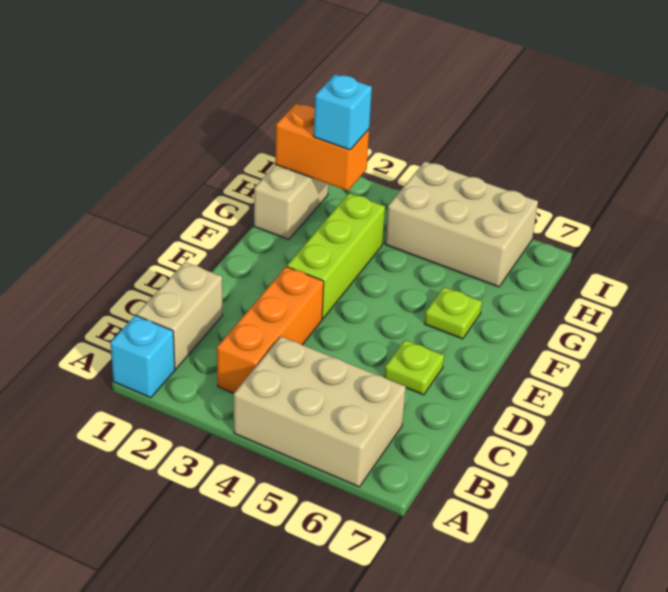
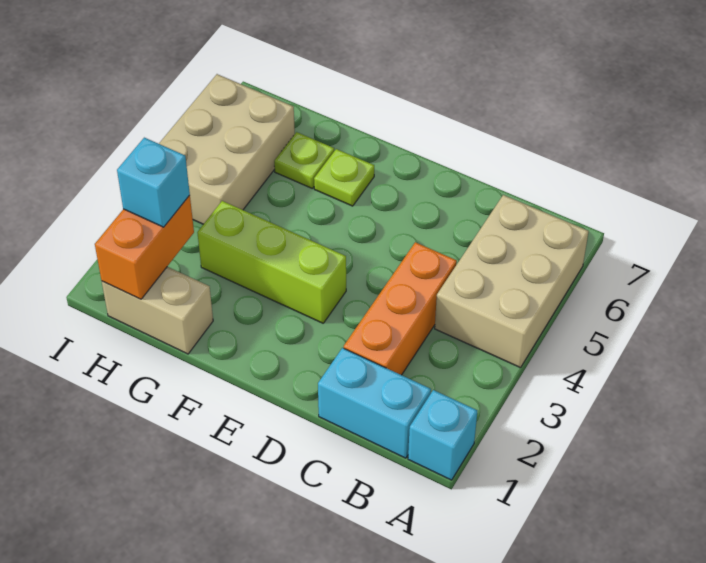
tan 1x2 brick [137,262,223,369] -> cyan 1x2 brick [318,348,431,458]
orange 1x3 brick [217,267,324,393] -> orange 1x3 brick turned to [344,242,457,375]
lime 1x1 plate [384,340,444,395] -> lime 1x1 plate moved to [274,132,334,189]

